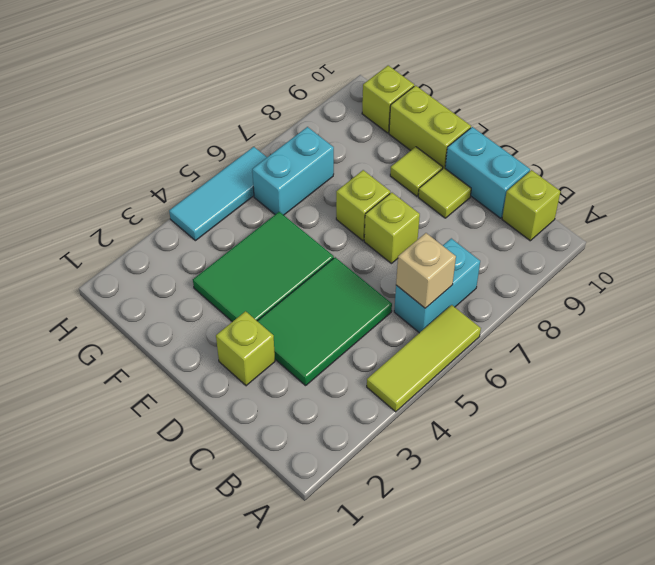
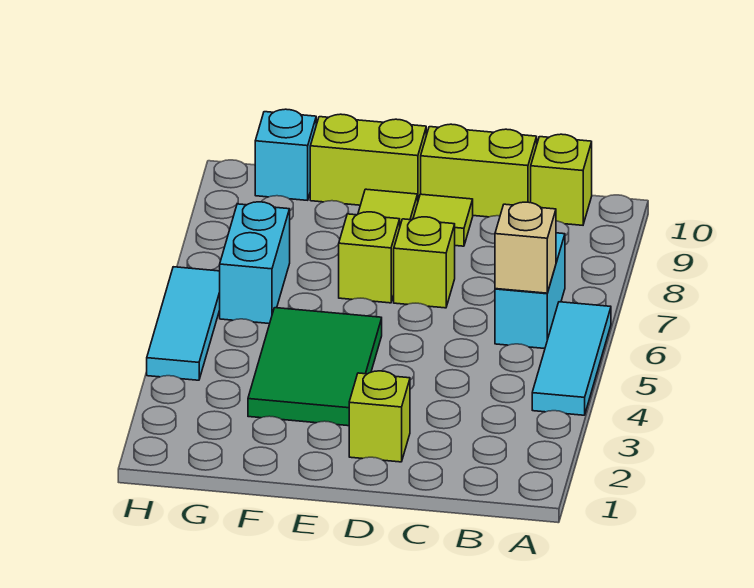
lime 1x3 tile [367,305,481,412] -> cyan 1x3 tile [532,302,611,415]
green 2x3 tile [258,257,392,386] -> none
cyan 1x2 brick [445,127,530,218] -> lime 1x2 brick [421,124,537,217]
lime 1x1 brick [362,66,414,133] -> cyan 1x1 brick [255,109,316,200]

